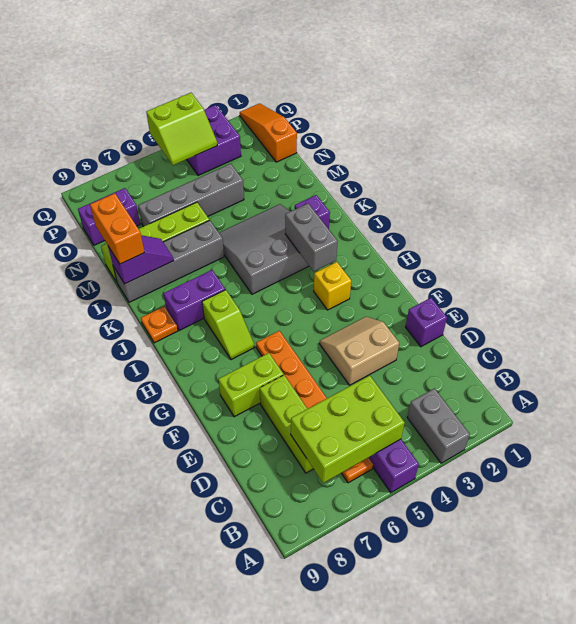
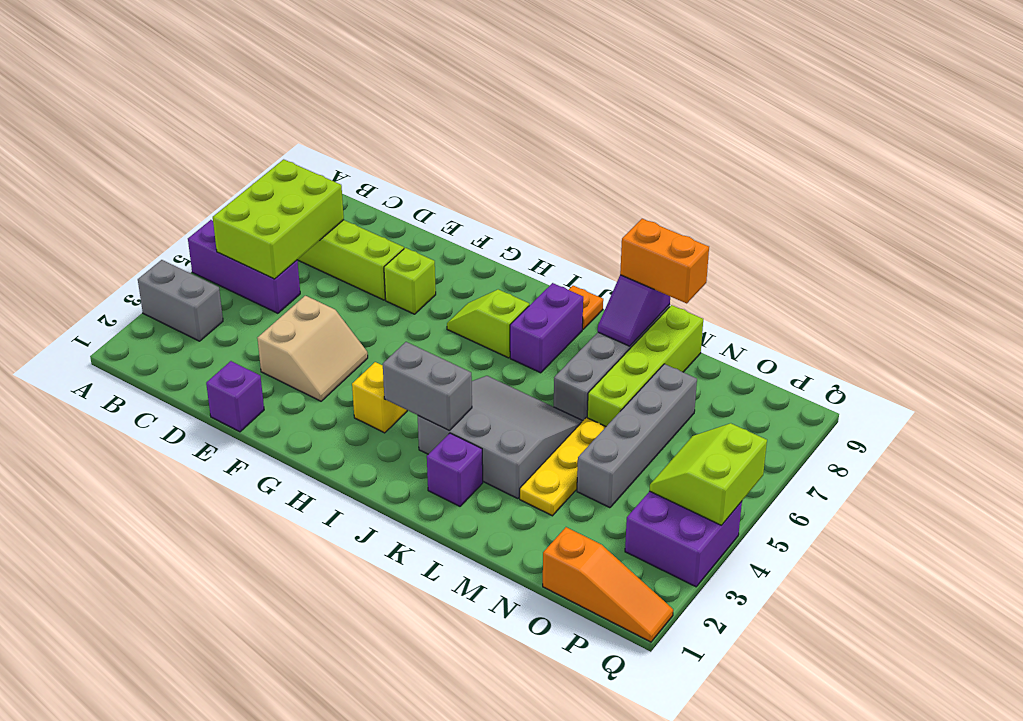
orange 1x6 plate [256,331,373,483] -> none
lime 1x2 brick [219,353,284,417] -> lime 1x1 brick [384,248,436,314]
grey 3x3 slope [219,204,309,294] -> grey 3x3 slope turned to [418,376,583,499]
none -> yellow 1x3 plate [520,417,606,516]
purple 1x2 brick [78,188,140,245] -> none

